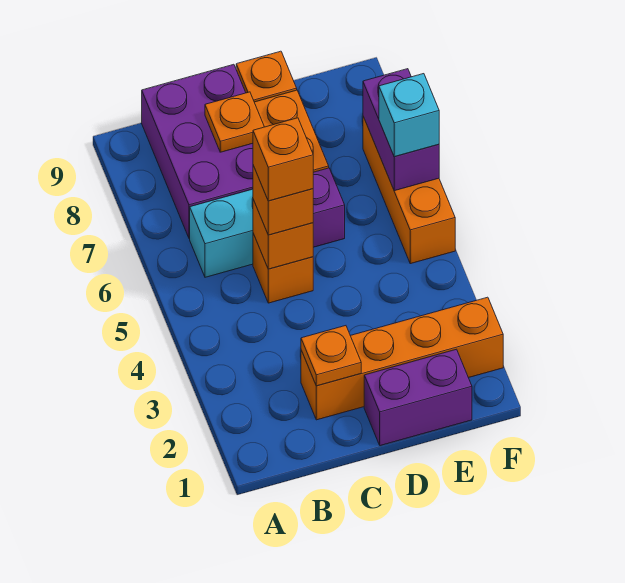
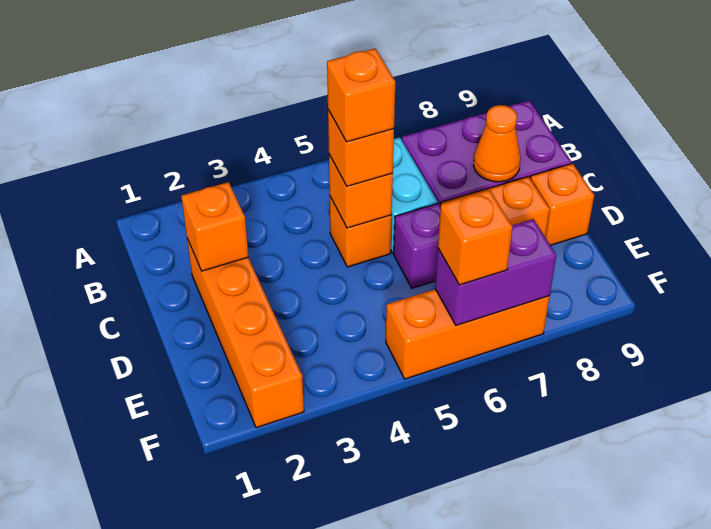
orange 1x1 plate [301,326,361,386] -> orange 1x1 brick [181,182,248,271]
orange 1x1 plate [205,92,264,152] -> orange 1x1 cone [474,105,521,182]
purple 1x2 brick [364,349,472,446] -> none
cyan 1x1 brick [379,74,439,157] -> orange 1x1 brick [438,190,513,285]

